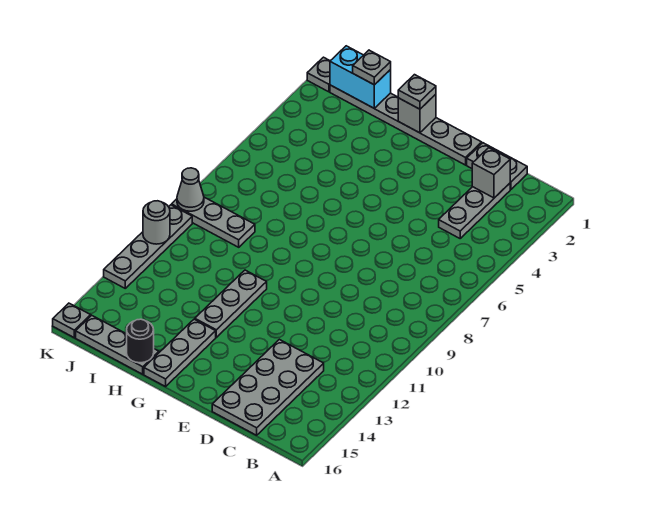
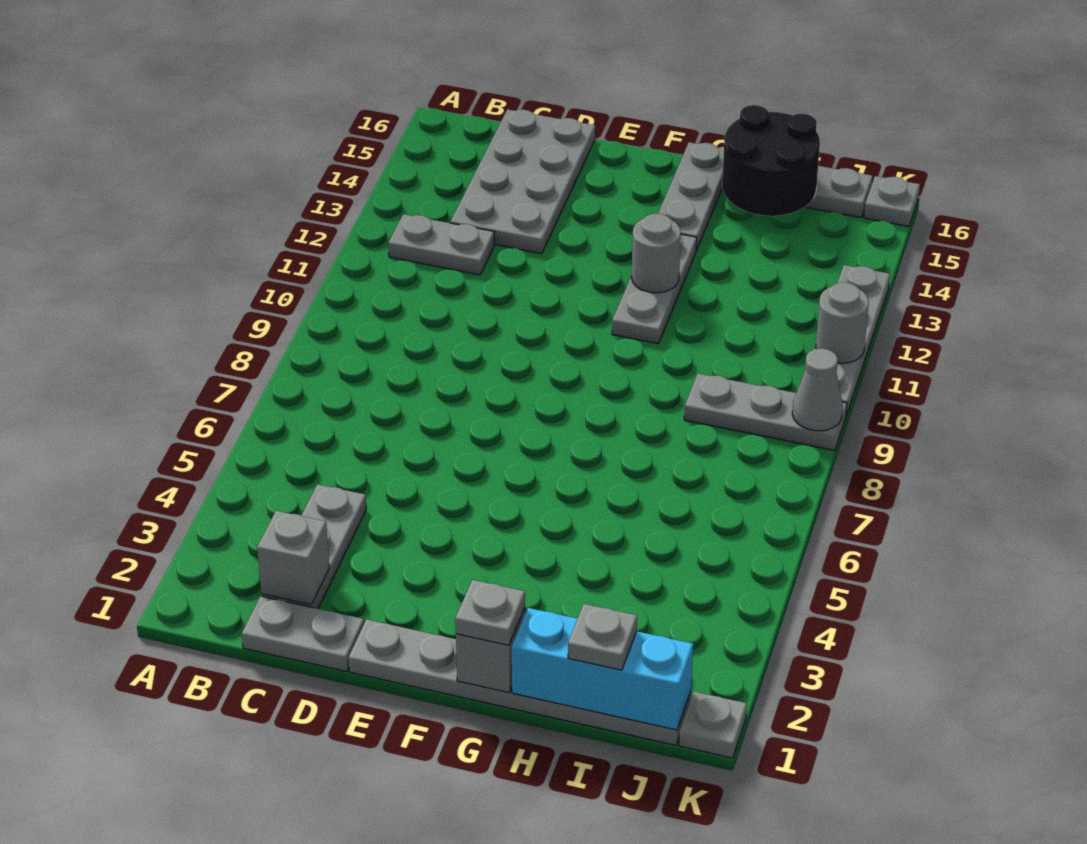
none -> grey 1x2 plate [388,214,494,275]
none -> grey 1x1 round brick [631,214,681,293]
black 1x1 round brick [127,319,154,363] -> black 2x2 round brick [722,105,820,216]
cyan 1x2 brick [330,46,391,108] -> cyan 1x3 brick [512,608,693,730]

